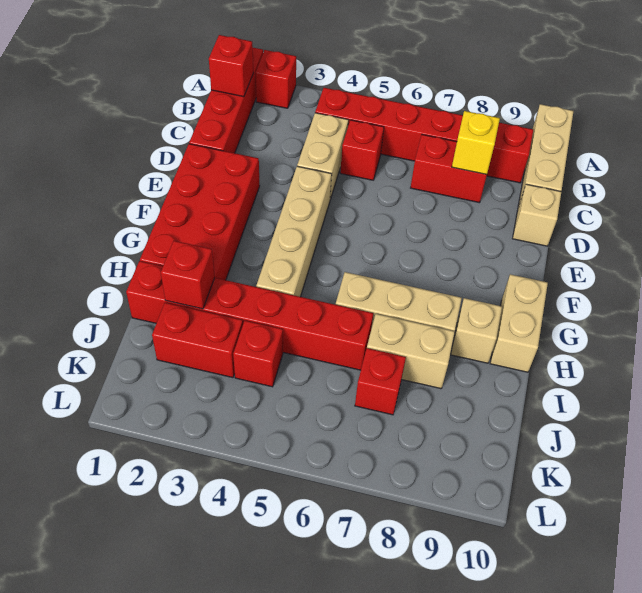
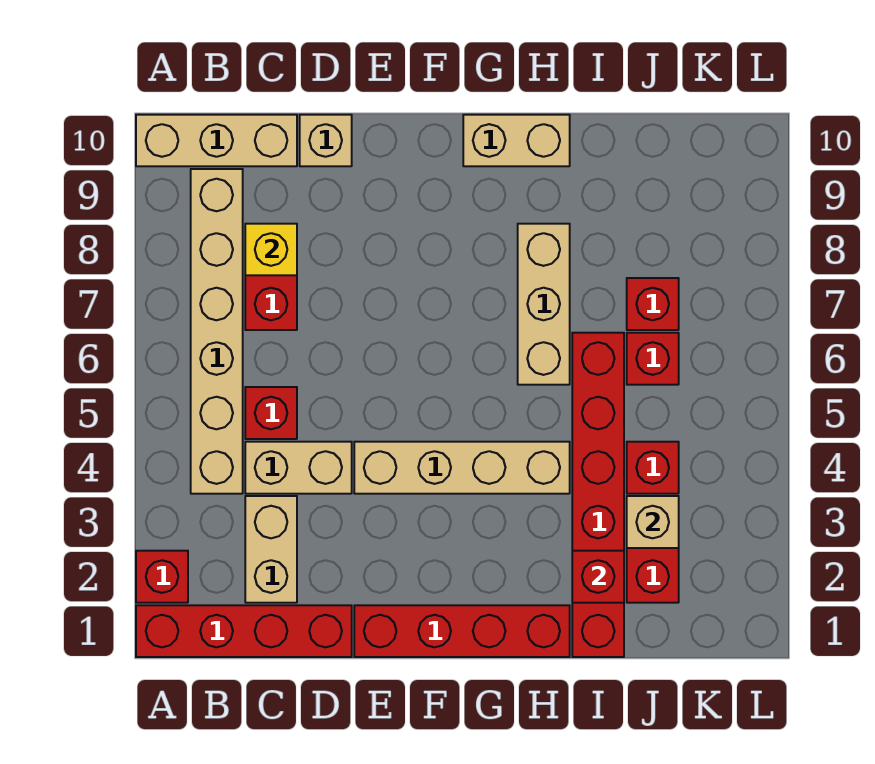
red 1x1 brick [209,35,253,97] -> red 1x1 brick moved to [627,333,679,385]
red 1x6 brick [315,88,533,183] -> tan 1x6 brick [191,169,243,494]
red 2x4 brick [140,144,260,280] -> red 1x4 brick [354,605,570,657]
tan 1x1 brick [451,298,502,363] -> tan 1x1 brick moved to [627,496,679,548]
tan 1x2 brick [367,314,455,389] -> tan 1x2 brick moved to [245,496,297,603]

